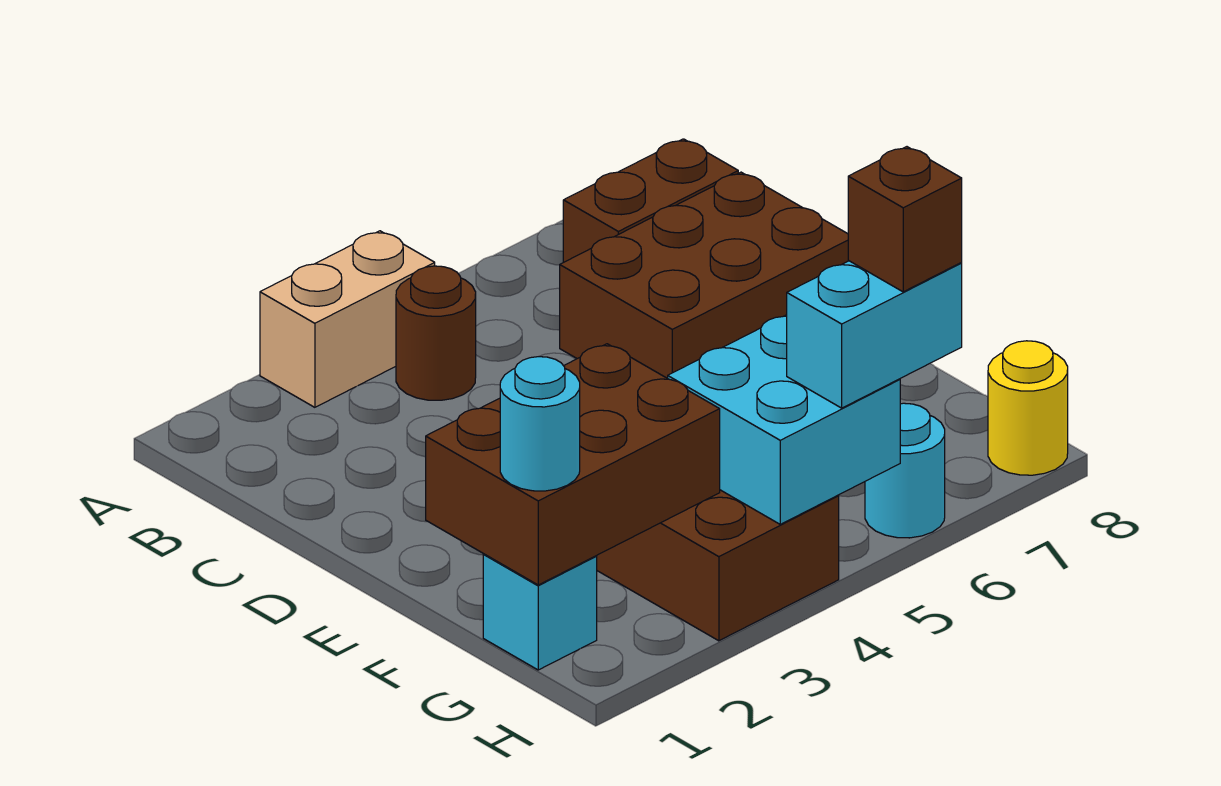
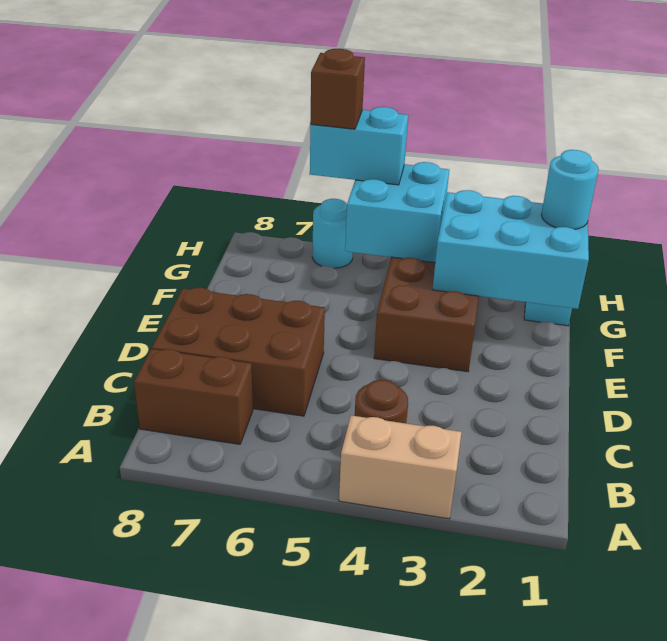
brown 2x3 brick [426,344,720,585] -> cyan 2x3 brick [432,190,589,309]
yellow 1x1 round brick [988,341,1068,475] -> none

